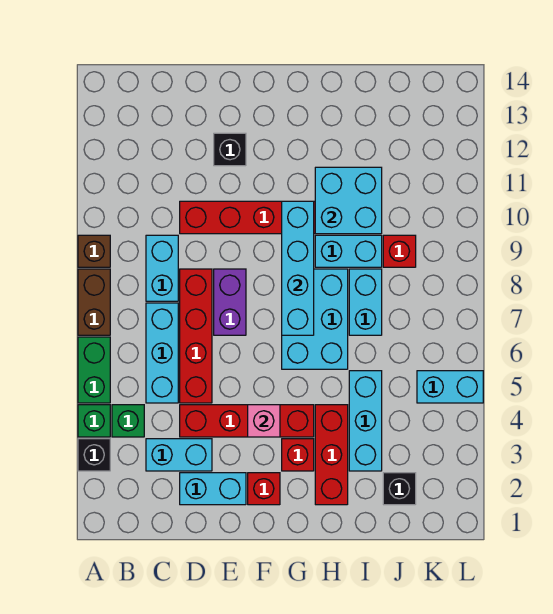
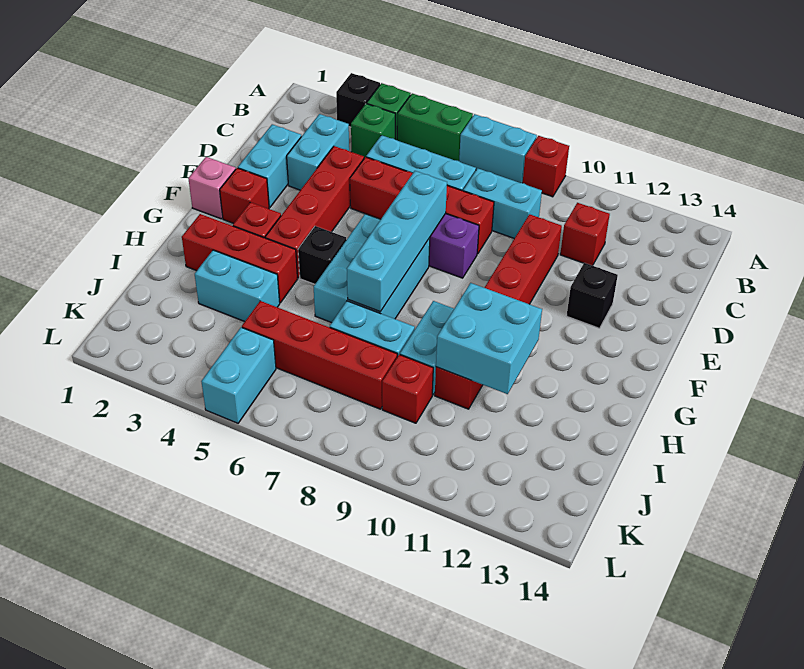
brown 1x2 brick [78,269,110,335] -> cyan 1x2 brick [459,114,537,183]
brown 1x1 brick [78,235,110,267] -> red 1x1 brick [523,136,569,197]
none -> red 1x1 brick [560,203,610,265]
pink 1x1 brick [248,405,280,437] -> pink 1x1 brick moved to [188,157,236,219]
cyan 2x3 brick [282,269,348,369] -> cyan 2x3 brick turned to [314,214,430,323]
cyan 1x4 brick [282,201,314,335] -> cyan 1x4 brick turned to [347,171,447,312]
cyan 1x3 brick [349,371,382,471] -> cyan 1x2 brick [195,250,280,322]
black 1x1 brick [383,473,416,505] -> black 1x1 brick moved to [298,226,346,284]
none -> red 1x4 brick [242,301,397,409]

